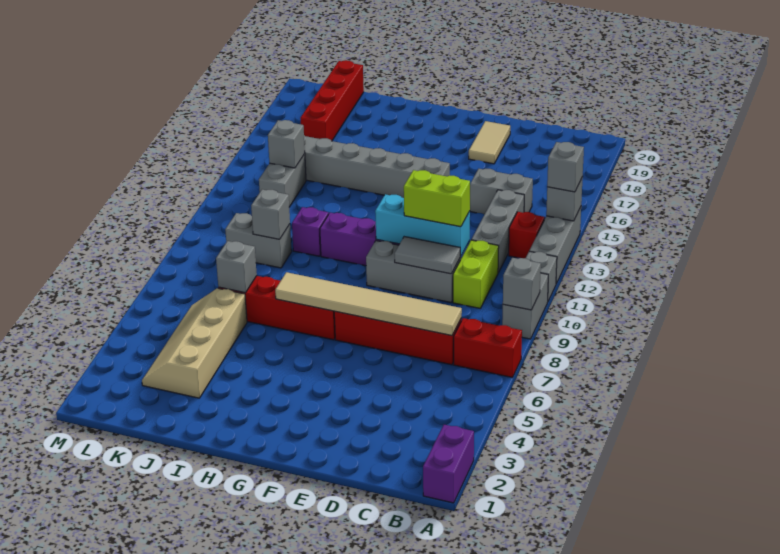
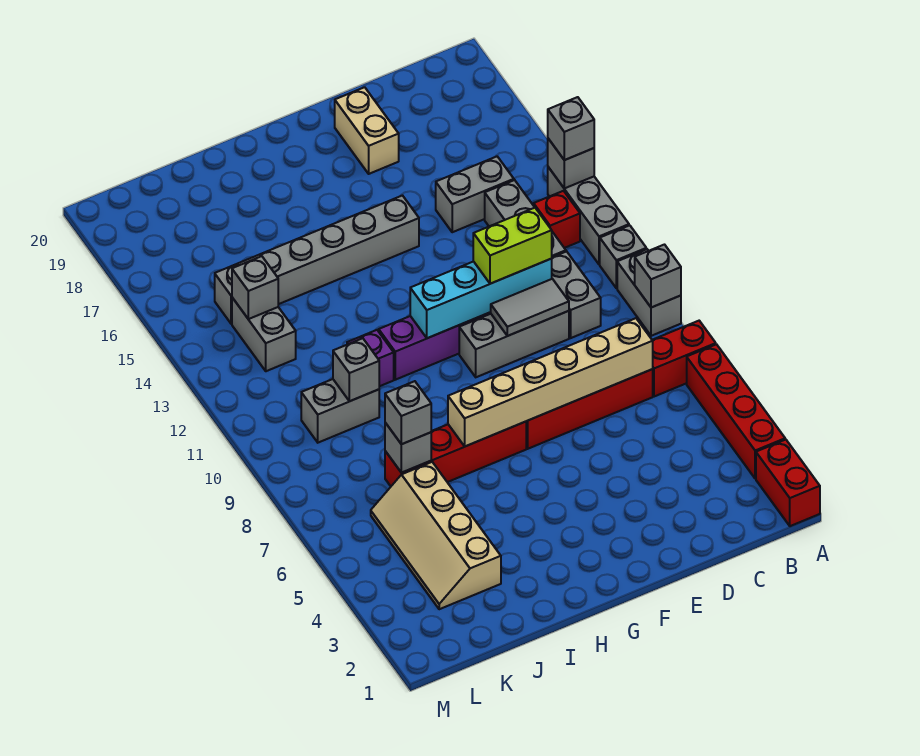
purple 1x2 brick [423,425,474,503] -> red 1x2 brick [756,439,820,526]
tan 1x6 tile [275,272,462,336] -> tan 1x6 brick [448,318,653,446]
lime 1x2 brick [453,240,499,308] -> grey 1x2 brick [552,251,601,338]
cyan 1x3 brick [375,194,470,256] -> cyan 1x4 brick [410,259,552,338]
tan 1x2 tile [469,121,510,164] -> tan 1x2 brick [335,87,399,174]
none -> grey 1x1 brick [385,381,431,444]
red 1x4 brick [300,60,364,141] -> red 1x4 brick moved to [687,344,785,479]

